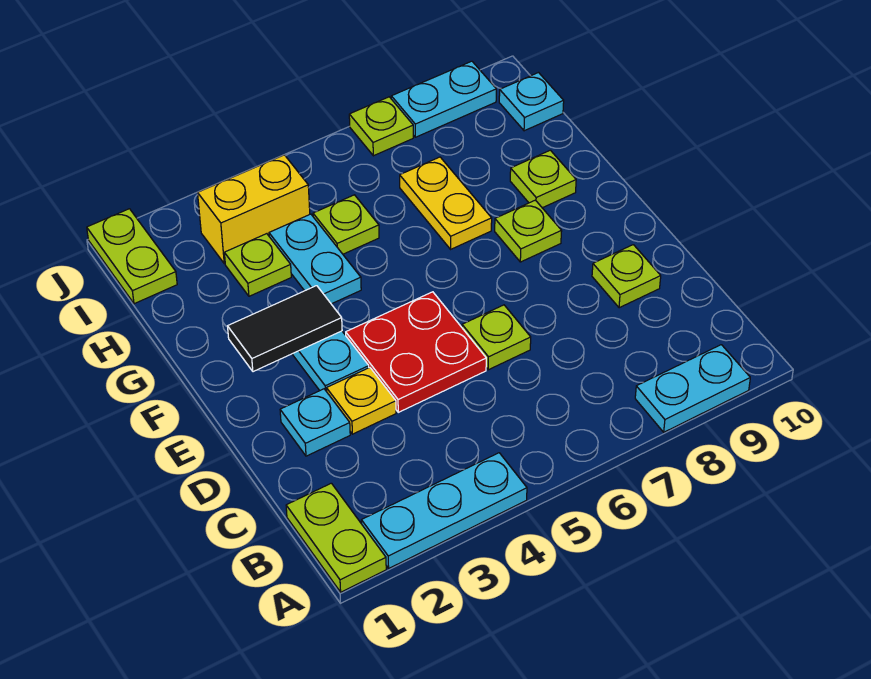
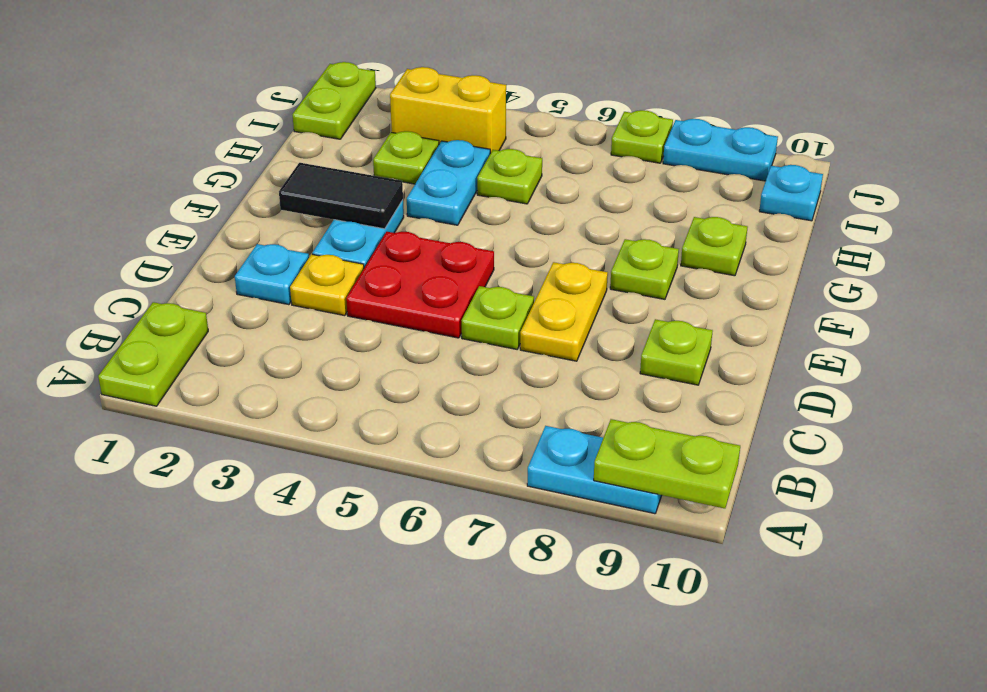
cyan 1x3 plate [361,453,527,568] -> none
none -> lime 1x2 plate [594,419,740,508]
yellow 1x2 plate [400,157,492,249] -> yellow 1x2 plate moved to [520,262,608,361]

